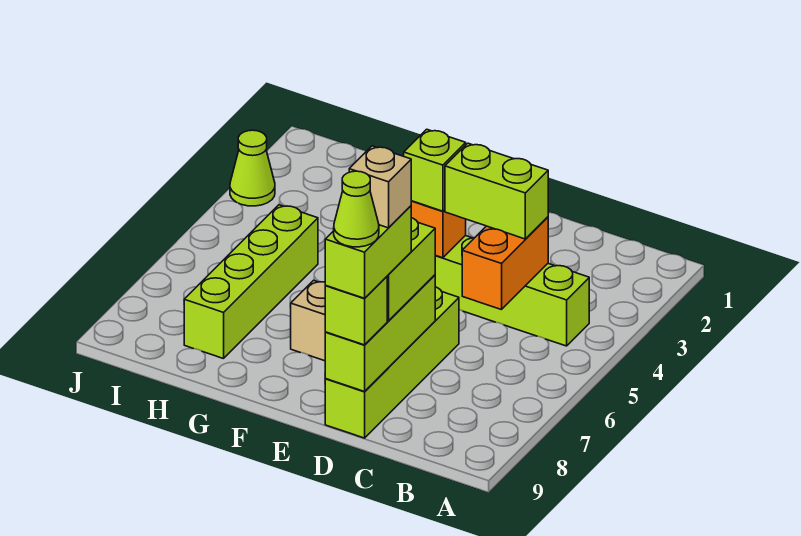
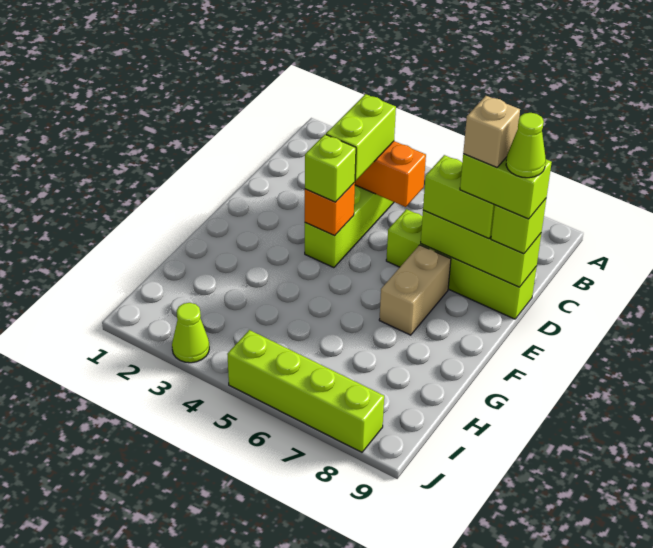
lime 1x4 brick [184,205,318,359] -> lime 1x4 brick moved to [227,330,384,452]

